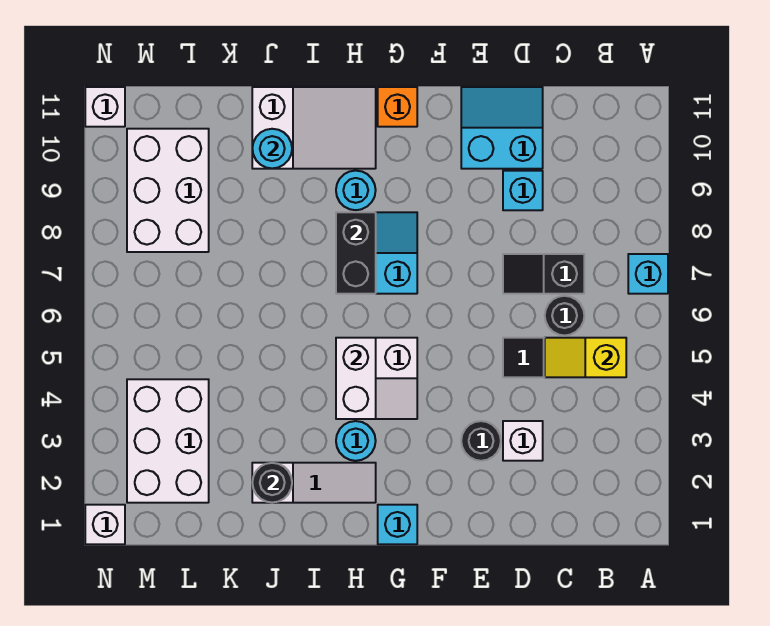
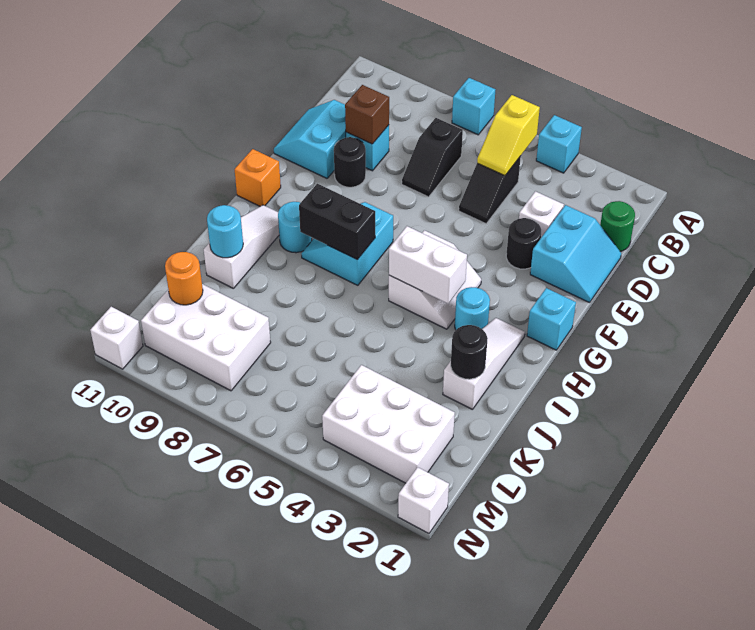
none -> cyan 1x1 brick [536,115,582,173]
none -> green 1x1 round brick [600,201,635,251]
black 1x1 round brick [545,296,584,335] -> black 1x1 round brick moved to [334,137,366,187]
none -> cyan 2x2 slope [530,205,621,303]
none -> brown 1x1 brick [345,85,389,144]
white 2x3 slope [252,87,376,169] -> white 1x3 slope [204,205,279,288]
none -> orange 1x1 round brick [165,252,203,305]

